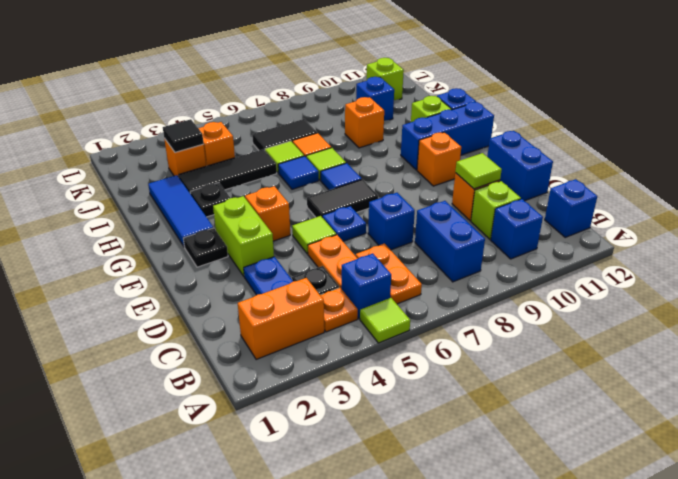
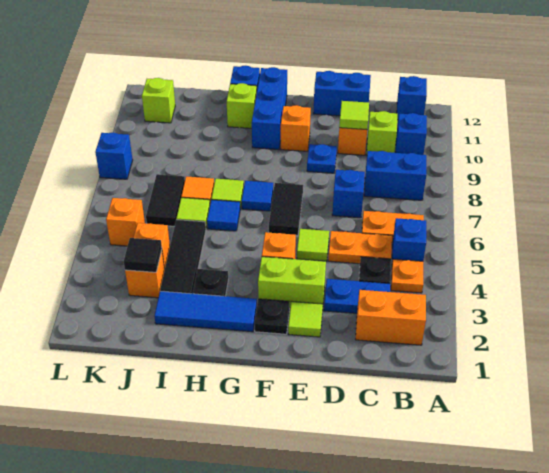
lime 1x1 tile [360,298,410,343] -> lime 1x1 tile moved to [288,302,323,337]
orange 1x2 brick [238,278,324,360] -> orange 1x2 brick turned to [355,290,426,345]
blue 1x1 plate [322,206,366,241] -> blue 1x1 plate moved to [307,144,337,173]
orange 1x1 brick [345,97,384,148] -> orange 1x1 brick moved to [106,198,145,246]
blue 1x1 brick [356,77,394,121] -> blue 1x1 brick moved to [95,132,133,179]

